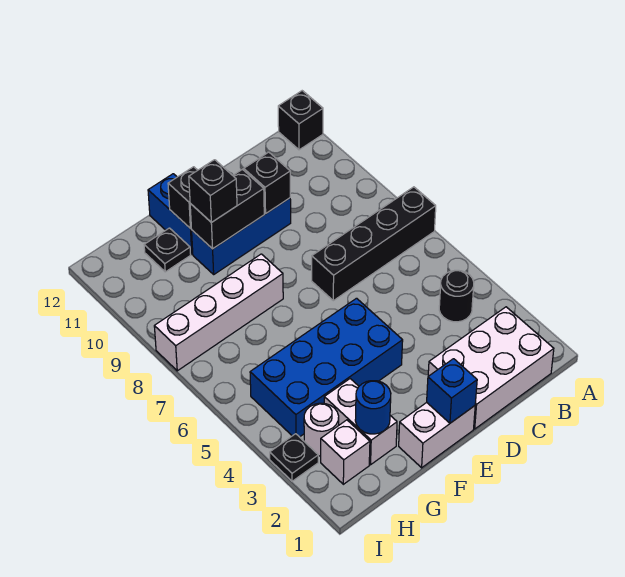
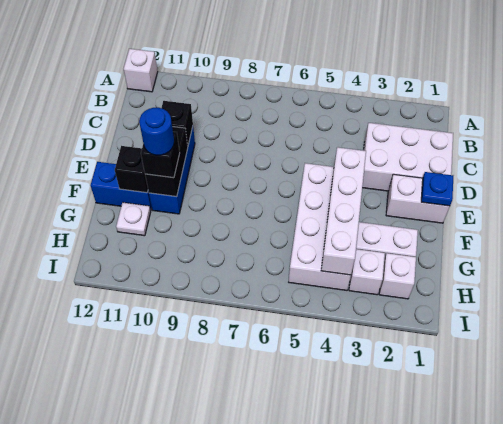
black 1x4 brick [312,187,436,301] -> none
black 1x1 brick [278,91,323,150] -> white 1x1 brick [124,49,158,92]
white 2x3 brick [428,307,554,429] -> white 2x3 brick turned to [362,123,453,191]
black 1x1 round brick [439,270,474,322] -> none
white 1x2 brick [399,403,475,468] -> white 1x2 brick turned to [386,174,450,223]
blue 1x1 brick [427,359,477,423] -> blue 1x1 plate [421,172,453,206]
blue 2x4 brick [250,298,403,437] -> white 2x4 brick [289,163,351,290]
white 1x4 brick [154,254,283,371] -> white 1x4 brick moved to [321,147,366,275]
blue 1x1 round brick [355,381,391,434] -> blue 1x1 round brick moved to [139,108,174,155]
black 1x1 plate [144,228,191,272] -> white 1x1 plate [116,203,151,236]
white 1x1 round brick [304,403,339,456] -> white 1x1 brick [349,249,385,295]
black 1x1 plate [270,434,318,481] -> none

